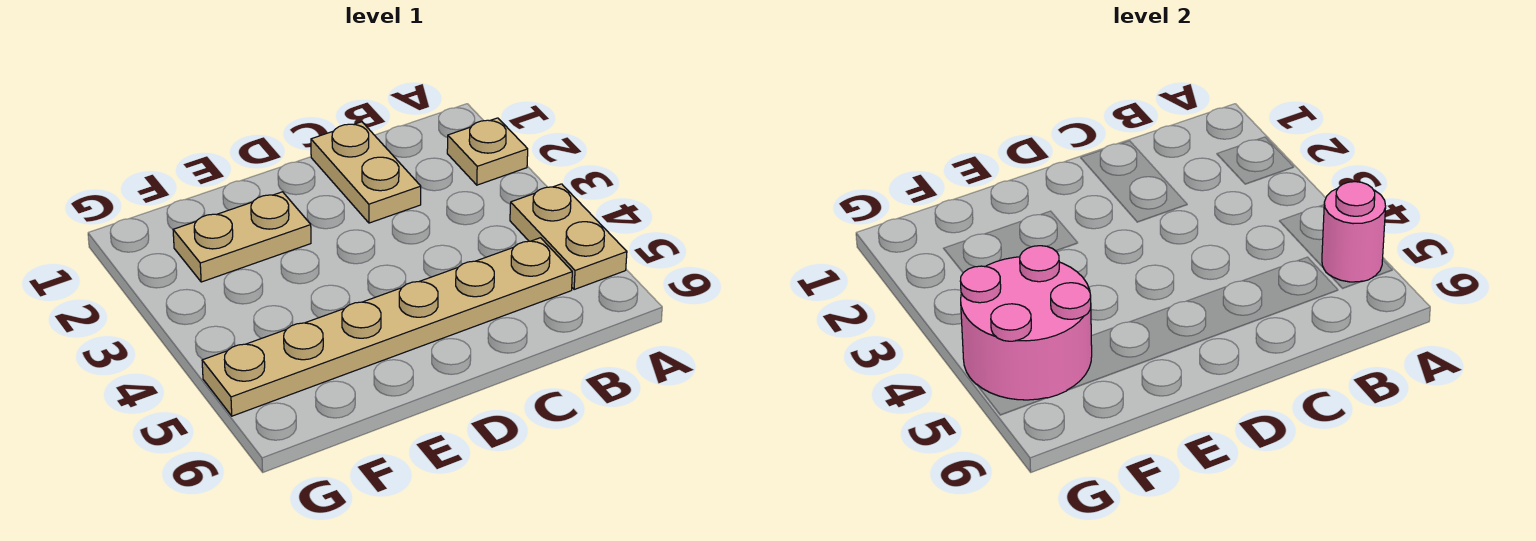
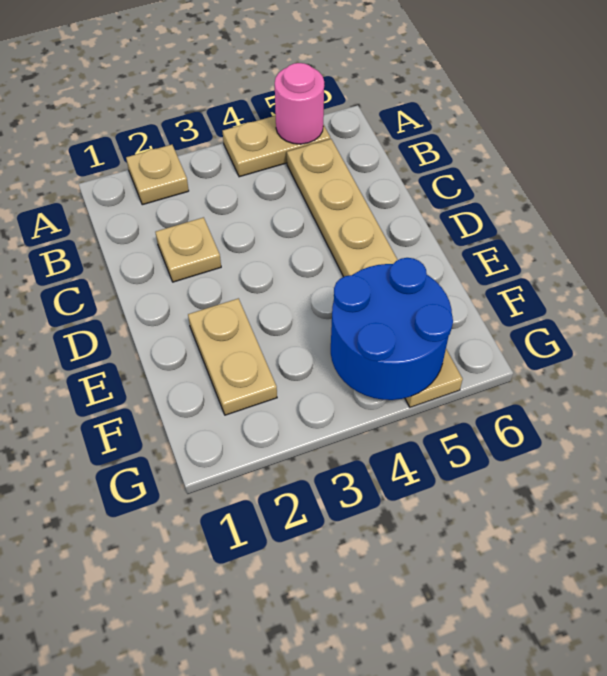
tan 1x2 plate [311,122,421,223] -> tan 1x1 plate [155,217,221,282]
pink 2x2 round brick [961,246,1092,400] -> blue 2x2 round brick [331,258,453,400]

